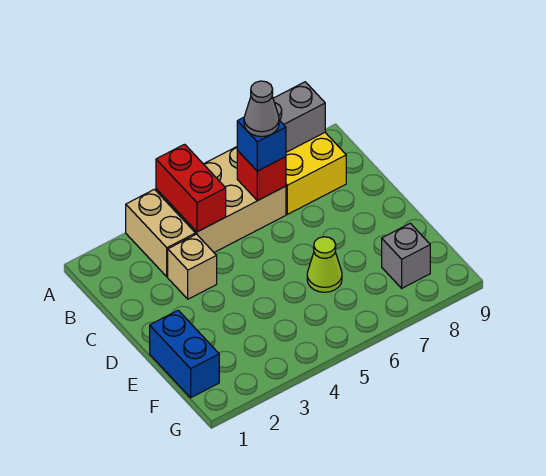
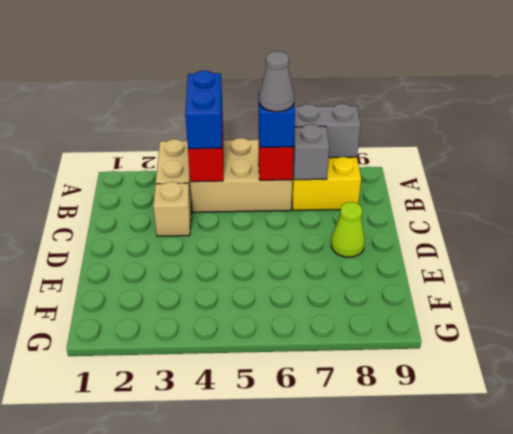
blue 1x2 brick [150,310,219,398] -> blue 1x2 brick moved to [185,71,222,149]
lime 1x1 cone [307,237,342,292] -> lime 1x1 cone moved to [331,202,365,257]
grey 1x1 brick [382,223,430,288] -> grey 1x1 brick moved to [293,124,329,180]

